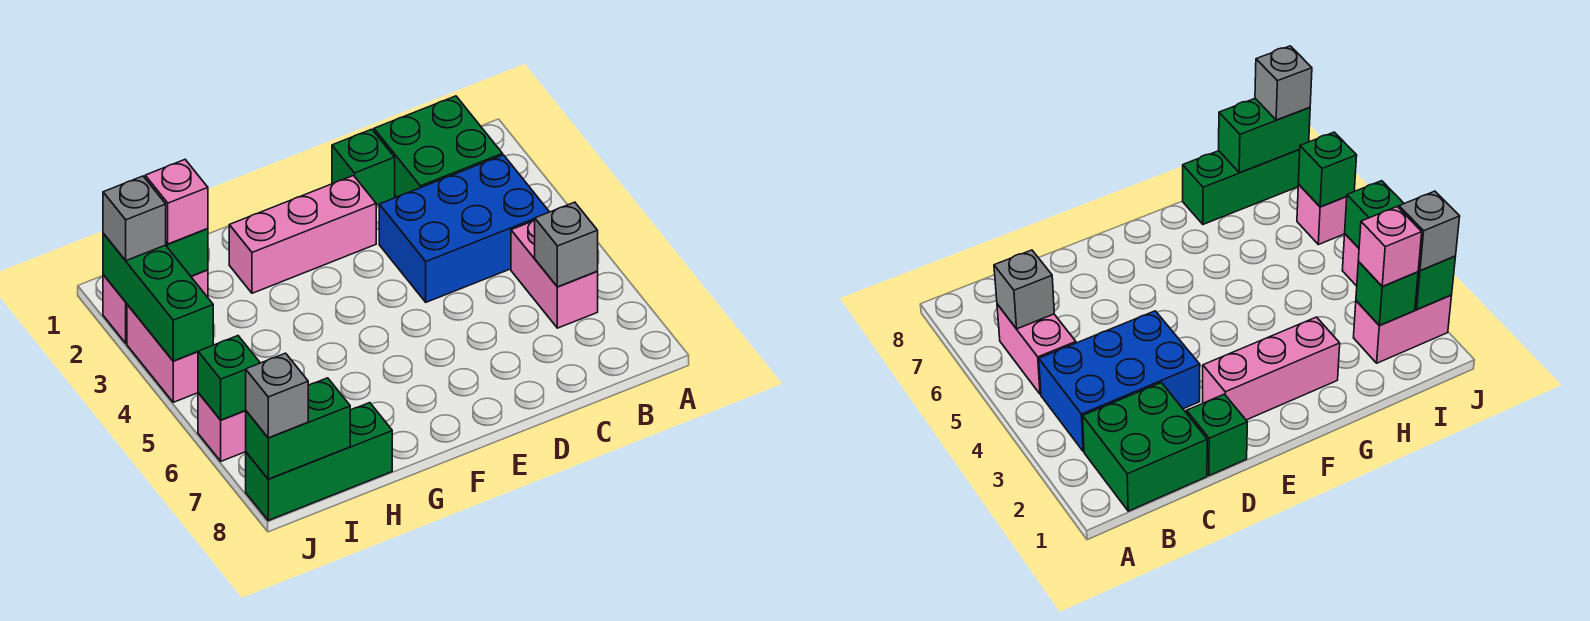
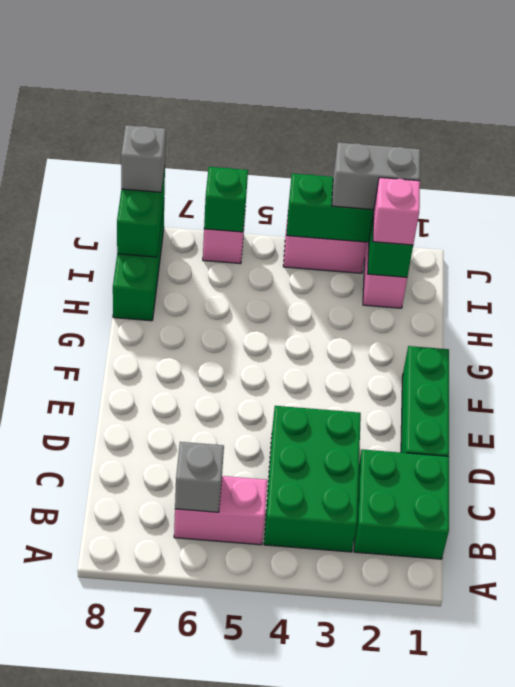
blue 2x3 brick [379,155,549,302] -> green 2x3 brick [264,406,361,552]
green 1x1 brick [332,129,395,205] -> green 1x3 brick [401,346,449,456]
pink 1x3 brick [229,176,376,293] -> none
grey 1x1 brick [103,176,166,261] -> grey 1x2 brick [332,143,420,210]

